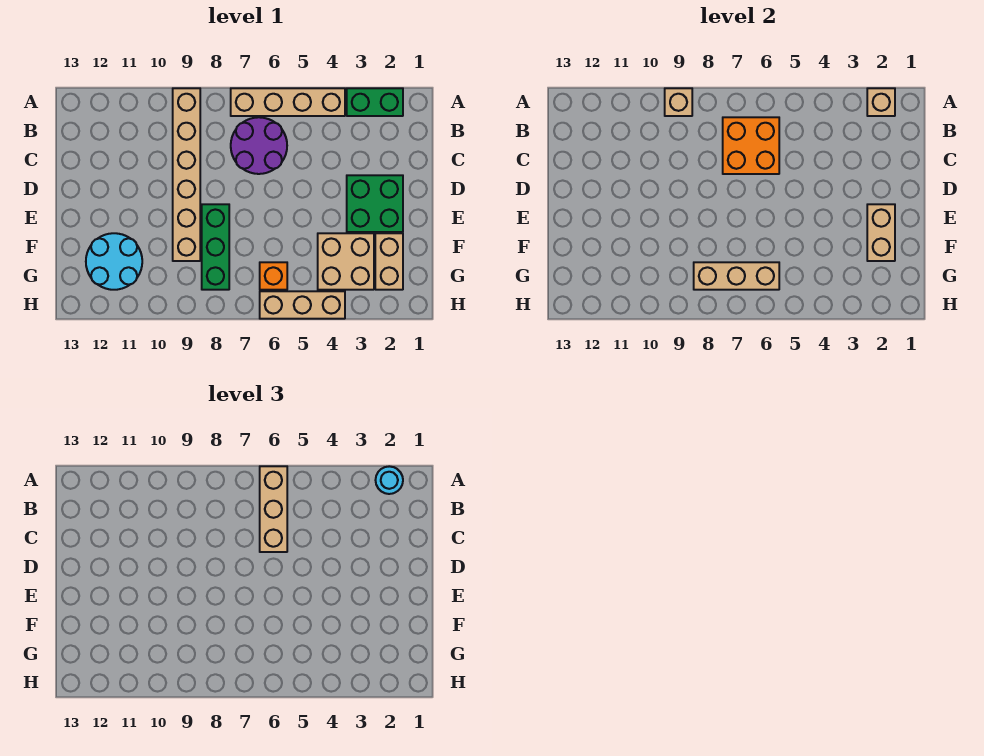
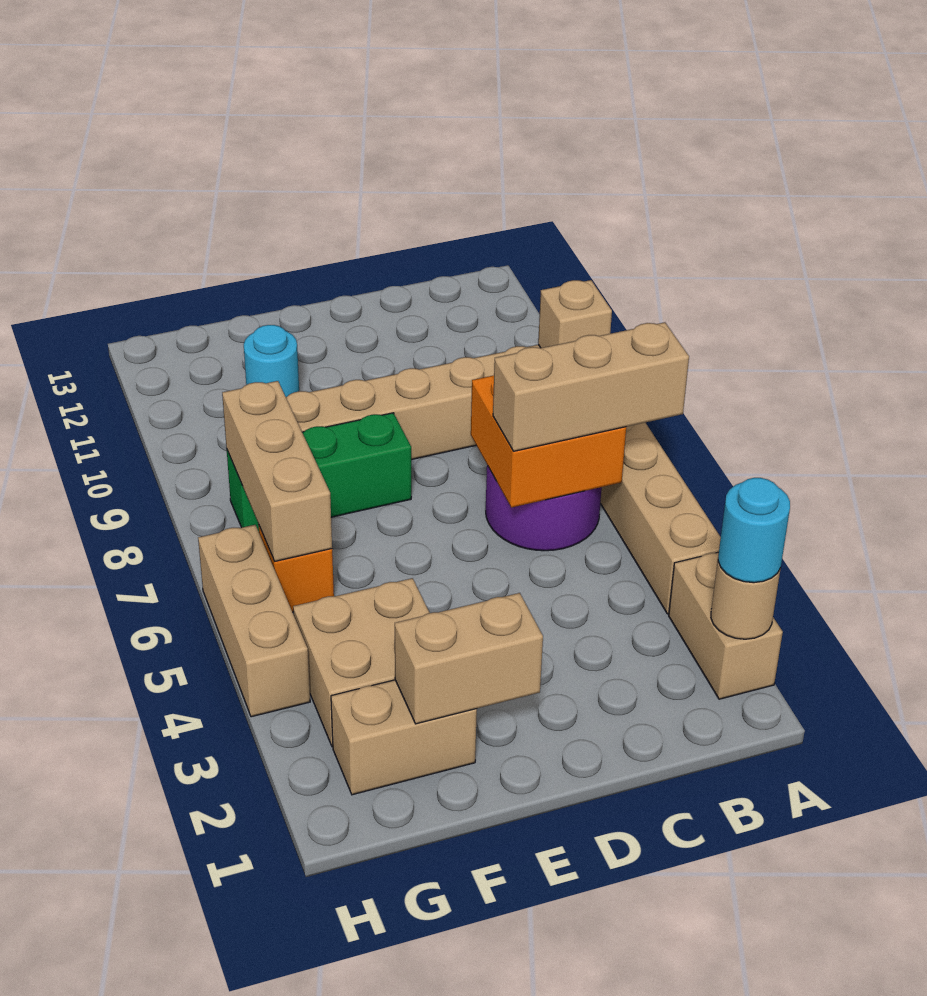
green 1x2 brick [347,88,403,116] -> tan 1x2 brick [669,552,783,699]
tan 1x1 brick [867,88,895,116] -> tan 1x1 round brick [711,562,781,639]
green 2x2 brick [347,175,403,232] -> none
cyan 2x2 round brick [86,233,142,290] -> cyan 1x1 round brick [244,325,299,397]

